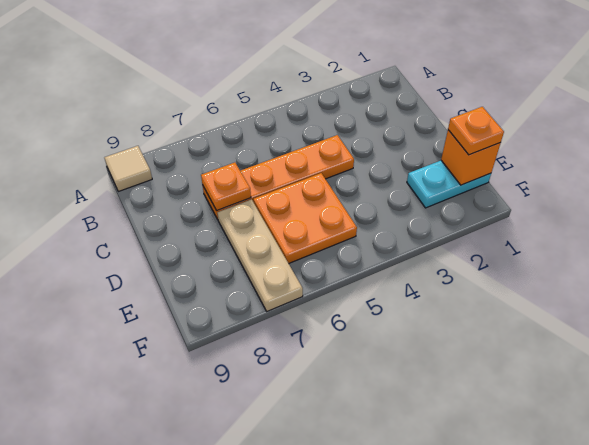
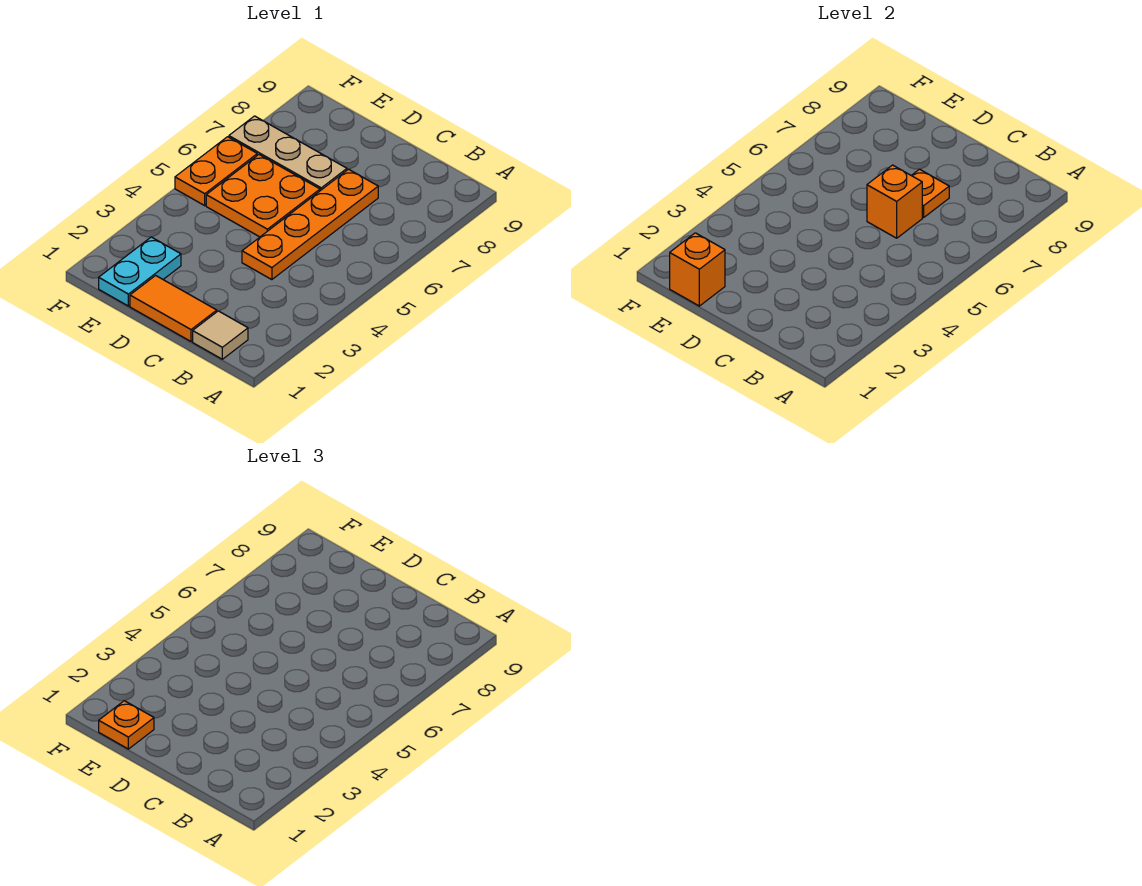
tan 1x1 tile [104,146,152,191] -> tan 1x1 tile moved to [193,311,248,359]
none -> orange 1x2 tile [130,276,217,341]
none -> orange 1x1 brick [867,165,922,238]
none -> orange 1x2 plate [175,137,257,206]

